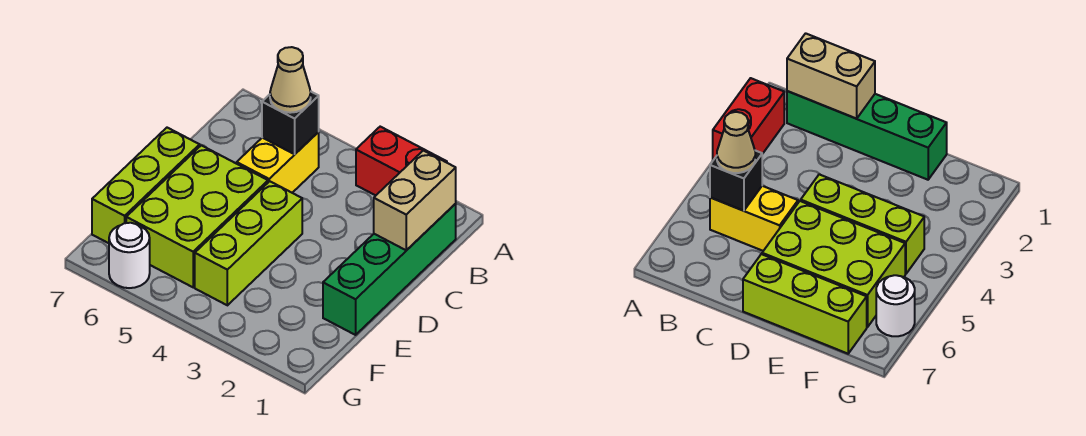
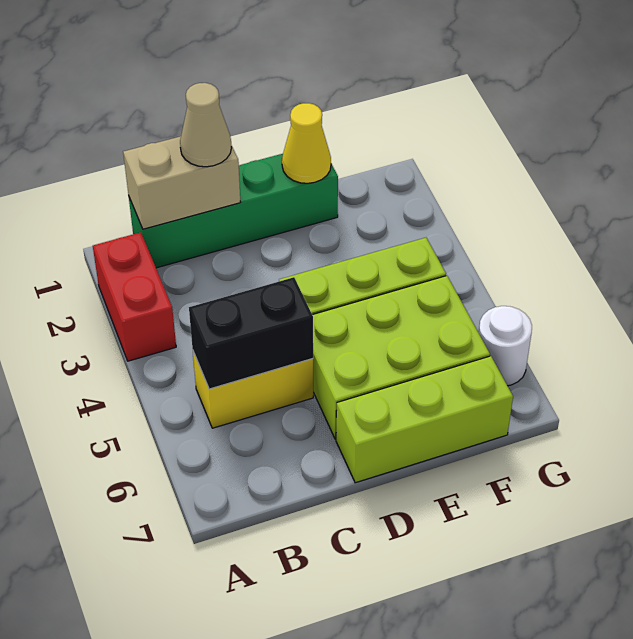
black 1x1 brick [262,92,319,154] -> black 1x2 brick [189,277,313,389]
tan 1x1 cone [270,47,311,113] -> tan 1x1 cone moved to [180,83,231,167]
none -> yellow 1x1 cone [282,103,331,183]

